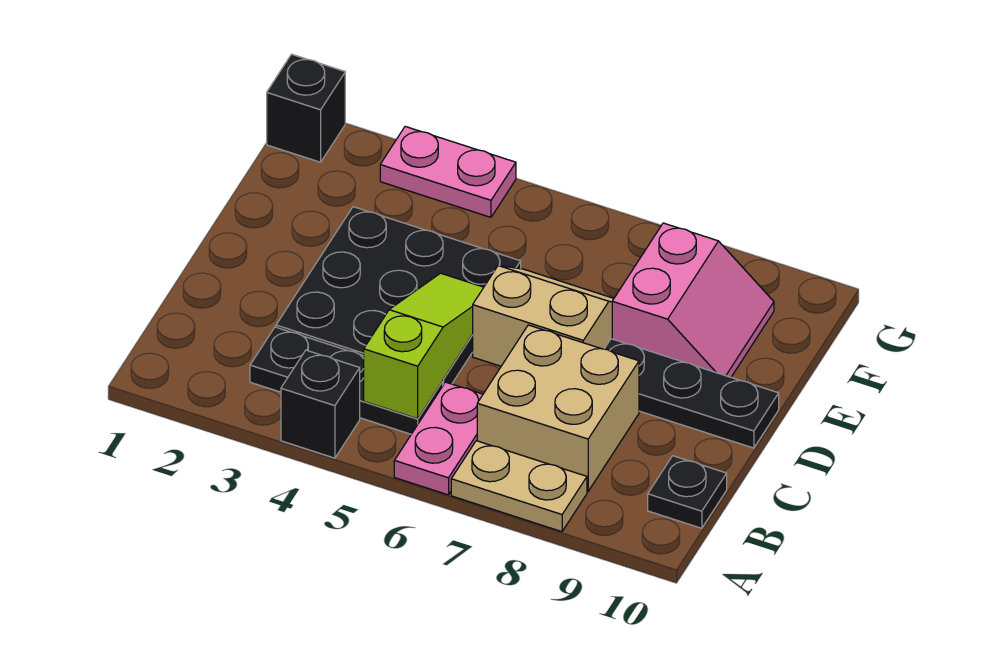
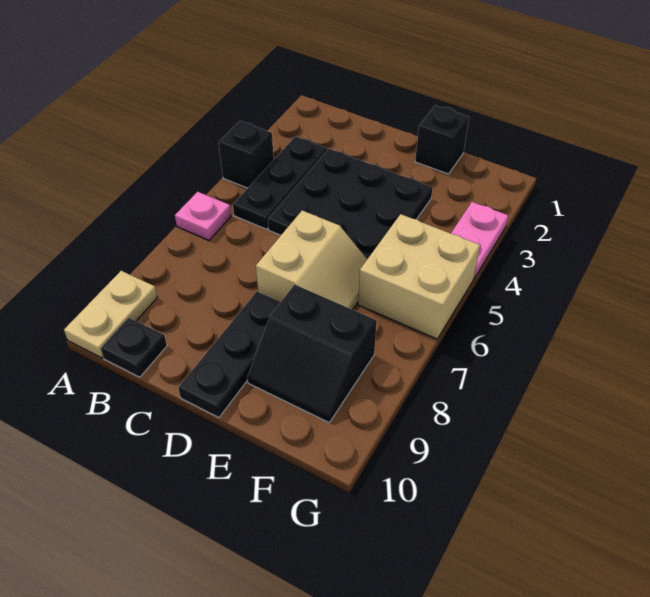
pink 1x2 plate [394,382,483,495] -> pink 1x1 plate [175,192,231,240]
tan 1x2 plate [451,441,587,532] -> tan 1x2 plate moved to [64,271,157,358]
lime 1x3 slope [364,273,484,419] -> none
tan 2x2 brick [477,325,639,491] -> tan 2x2 brick moved to [358,214,480,339]
pink 2x2 slope [612,223,774,377] -> black 2x2 slope [247,285,377,422]
black 1x1 brick [267,54,345,162] -> black 1x1 brick moved to [415,105,469,174]

